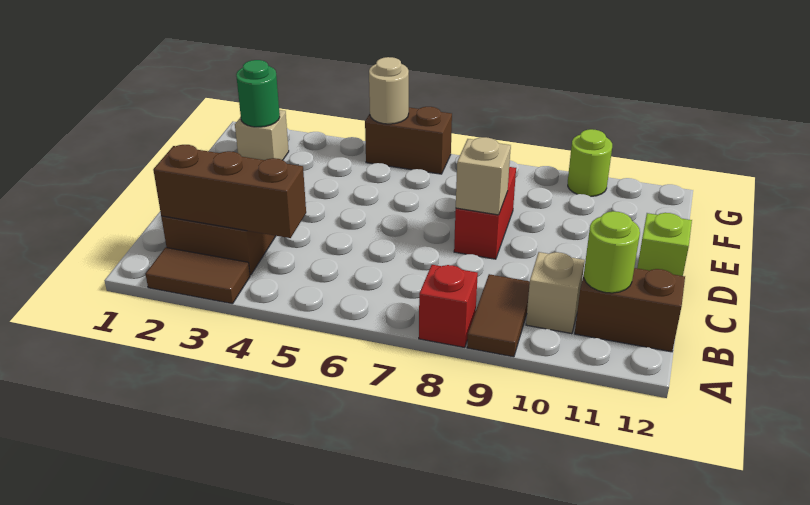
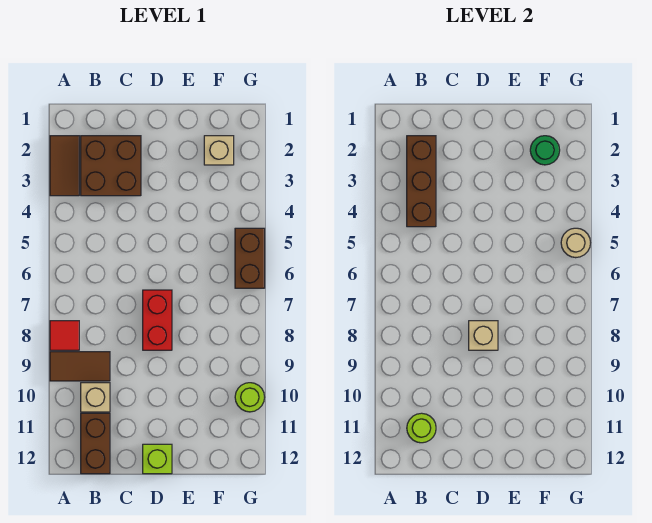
red 1x1 brick [419,265,478,347] -> red 1x1 tile [50,321,79,350]
red 1x2 brick [454,167,516,259] -> red 1x2 brick turned to [143,290,172,350]

